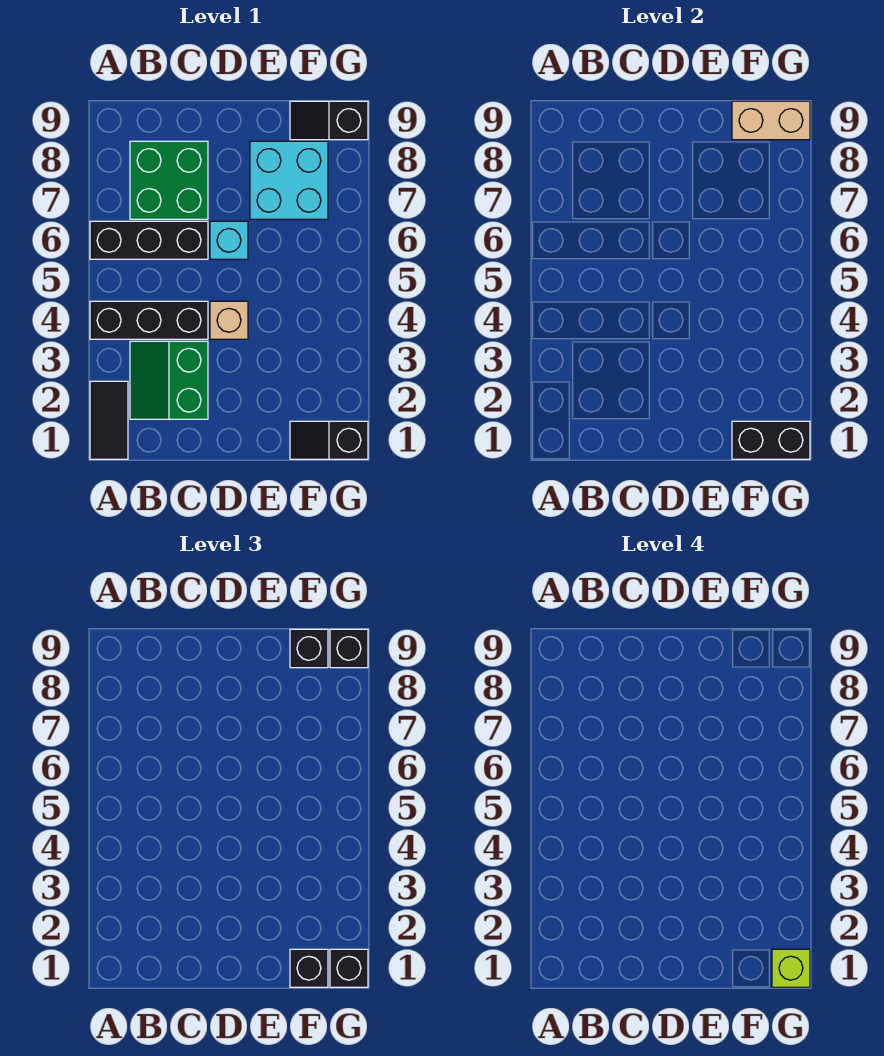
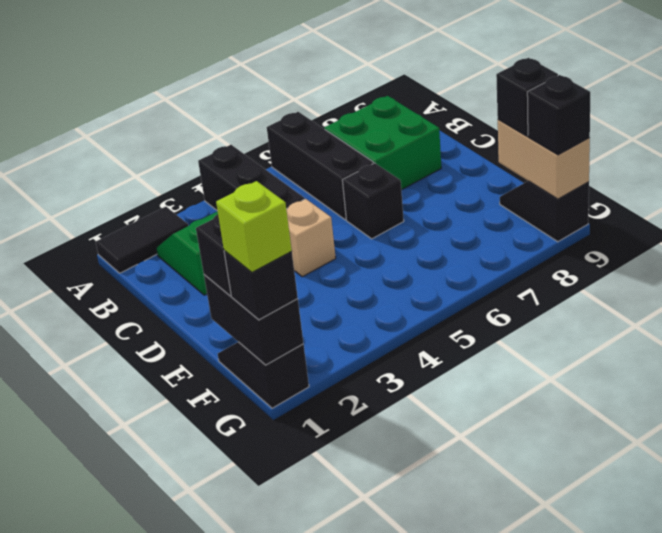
cyan 1x1 brick [210,221,248,259] -> black 1x1 brick [342,163,404,239]
cyan 2x2 brick [250,141,328,219] -> none

